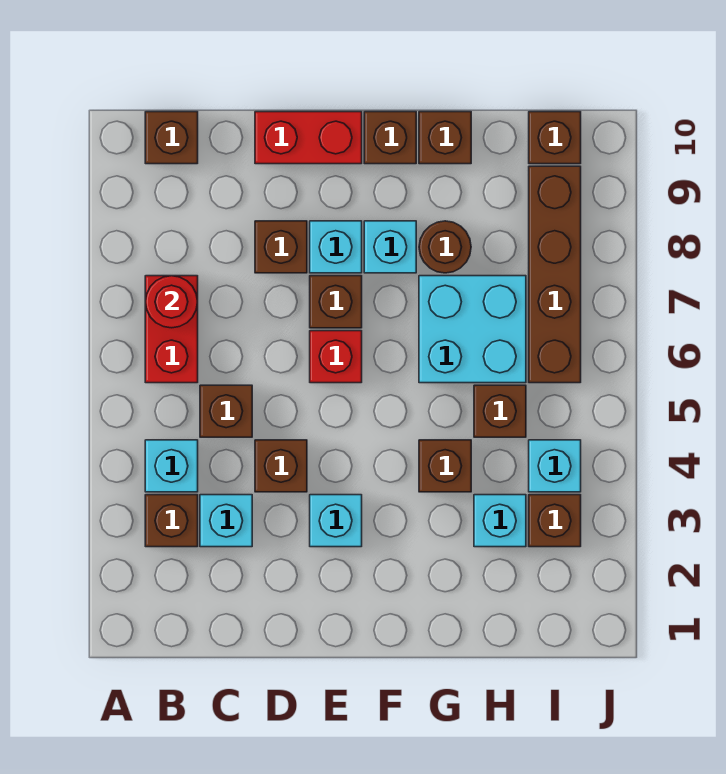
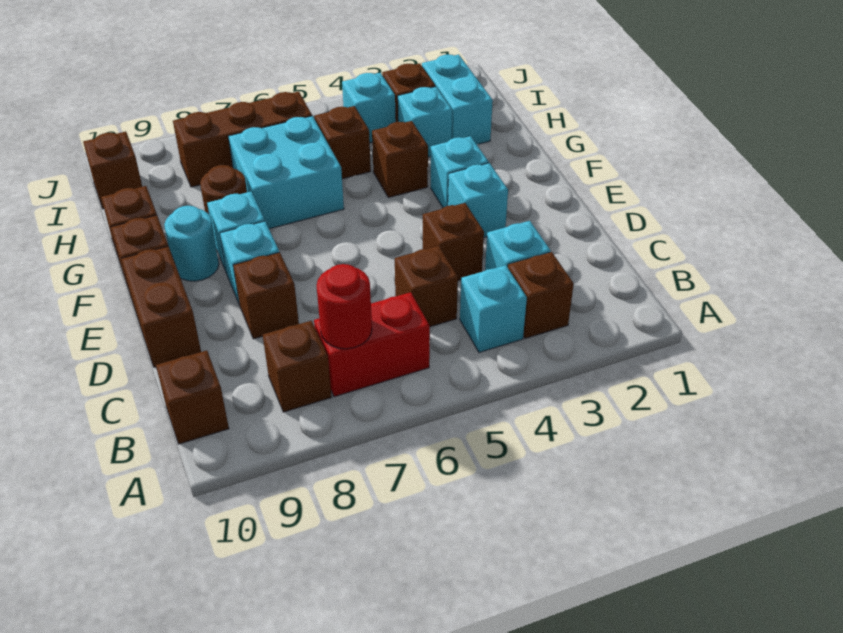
red 1x2 brick [255,112,362,164] -> brown 1x2 brick [121,246,201,367]
red 1x1 brick [310,331,362,383] -> none
brown 1x1 brick [310,276,362,328] -> brown 1x1 brick moved to [263,321,331,412]
none -> cyan 1x1 brick [431,136,489,207]
none -> cyan 1x1 round brick [164,206,219,281]
none -> cyan 1x2 brick [422,54,493,144]
brown 1x4 brick [529,166,581,383] -> brown 1x3 brick [173,92,312,187]

